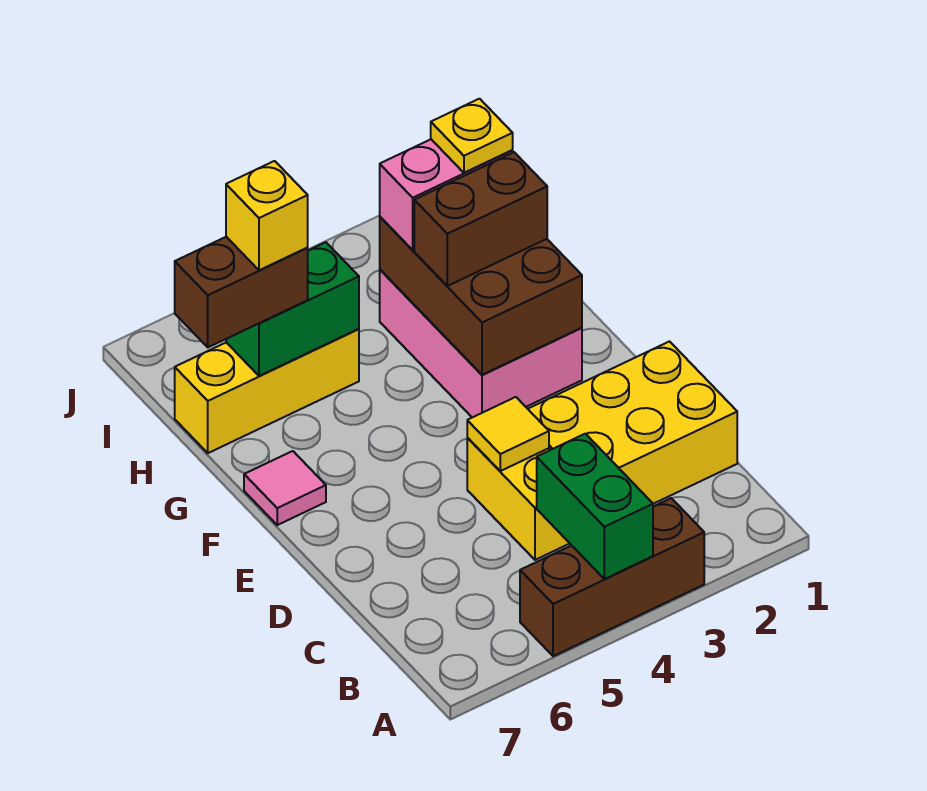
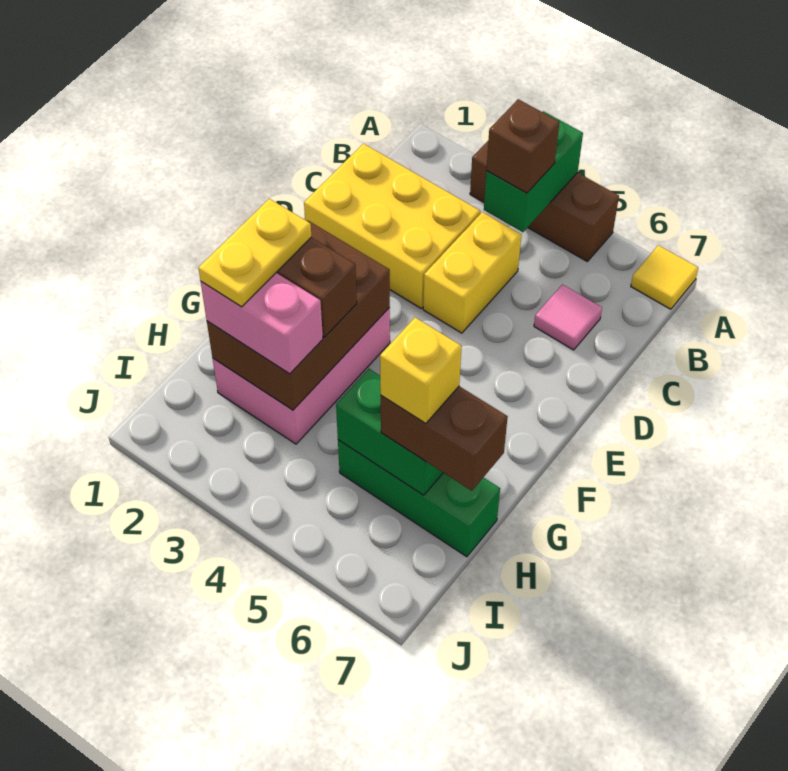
none -> brown 1x1 brick [486,99,560,193]
yellow 1x1 tile [467,397,549,471] -> yellow 1x1 tile moved to [631,245,698,309]
pink 1x1 tile [244,451,326,525] -> pink 1x1 tile moved to [534,284,602,350]
yellow 1x1 plate [431,99,513,173] -> yellow 1x2 plate [199,199,311,307]
yellow 1x3 brick [175,329,359,453] -> green 1x3 brick [338,440,500,557]

